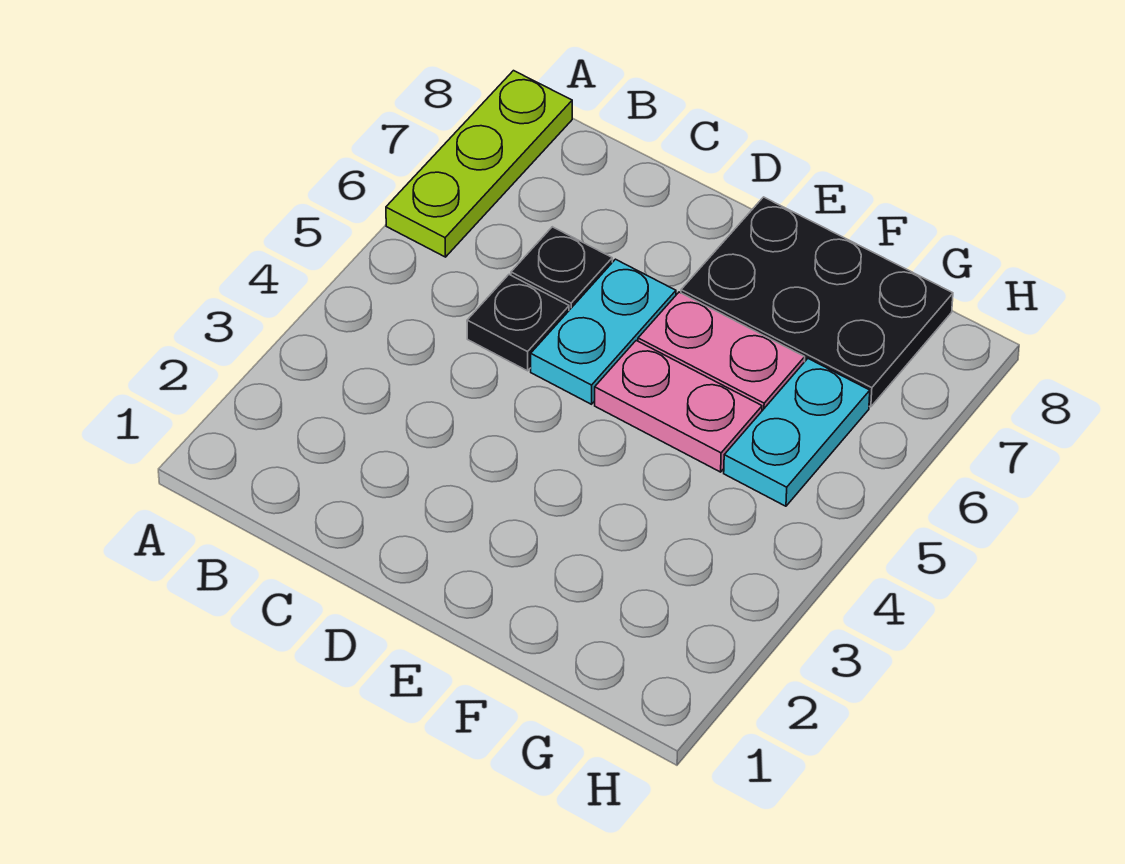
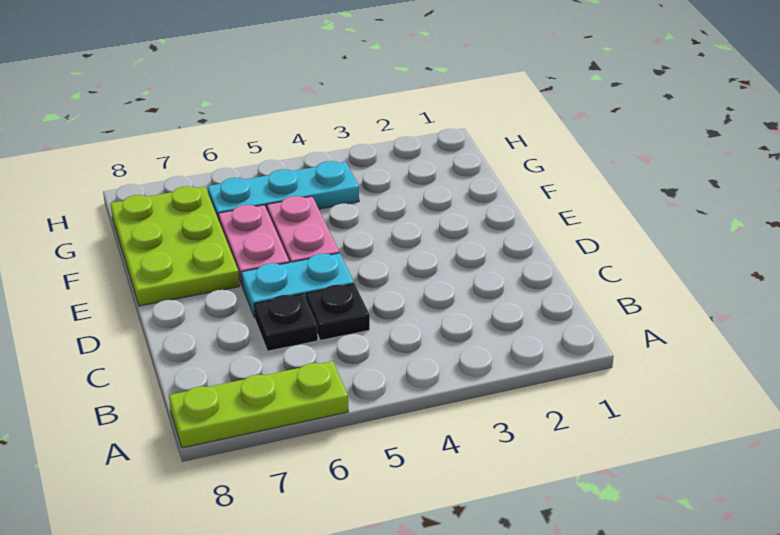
black 2x3 plate [681,197,953,407] -> lime 2x3 plate [110,186,239,306]
cyan 1x2 plate [724,359,870,506] -> cyan 1x3 plate [208,161,359,220]

